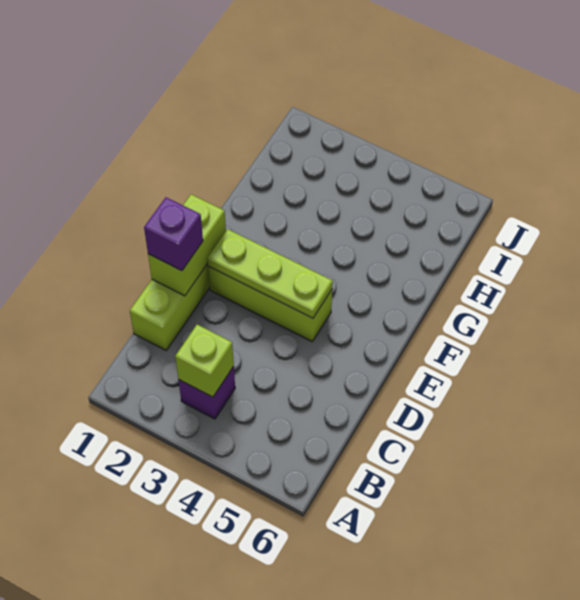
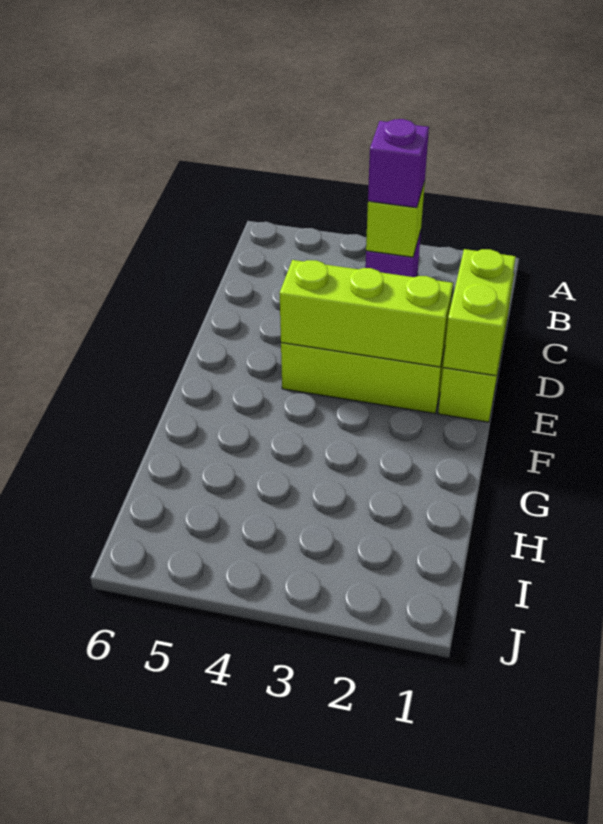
purple 1x1 brick [144,197,203,271] -> purple 1x1 brick moved to [368,119,429,208]
lime 1x3 plate [207,229,333,318] -> lime 1x3 brick [280,260,453,367]

